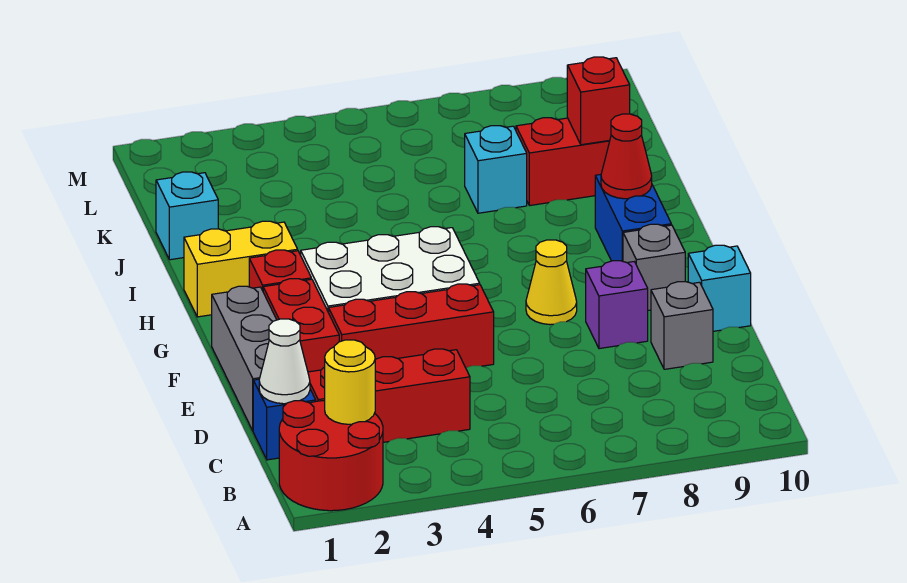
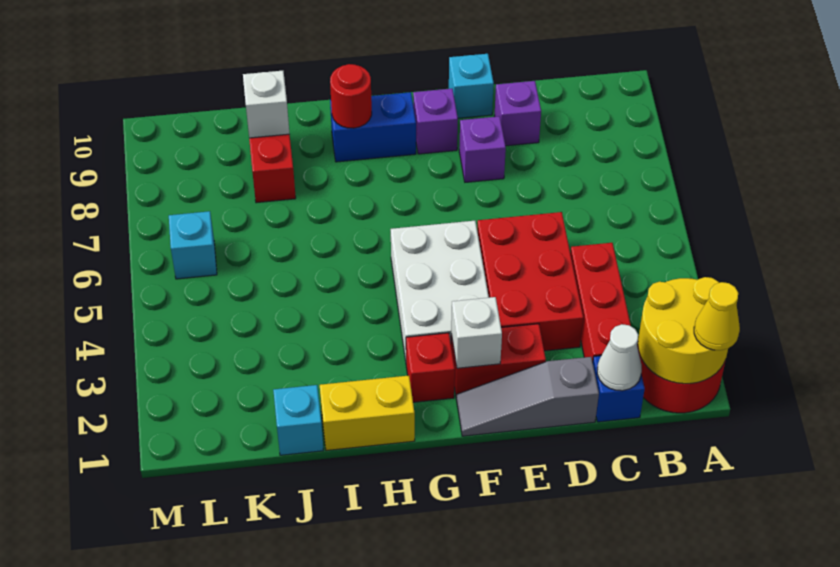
yellow 1x1 round brick [325,340,375,424] -> yellow 2x2 round brick [638,277,728,384]
grey 1x3 brick [212,286,277,430] -> grey 1x3 slope [456,357,599,436]
grey 1x1 brick [651,282,713,369] -> purple 1x1 brick [494,81,541,146]
red 1x3 brick [329,284,494,368] -> red 2x3 brick [477,212,583,351]
none -> white 1x1 brick [451,297,502,368]
yellow 1x1 cone [526,240,577,325] -> yellow 1x1 cone moved to [694,282,740,350]
grey 1x1 brick [623,224,685,310] -> purple 1x1 brick [413,89,458,154]
yellow 1x2 brick [184,221,298,317] -> yellow 1x2 brick turned to [320,376,415,451]
red 1x1 cone [601,114,652,199] -> red 1x1 round brick [330,64,372,128]
cyan 1x1 brick [465,126,527,213] -> cyan 1x1 brick moved to [169,211,217,279]
red 1x1 brick [567,57,630,145] -> white 1x1 brick [243,71,289,138]

